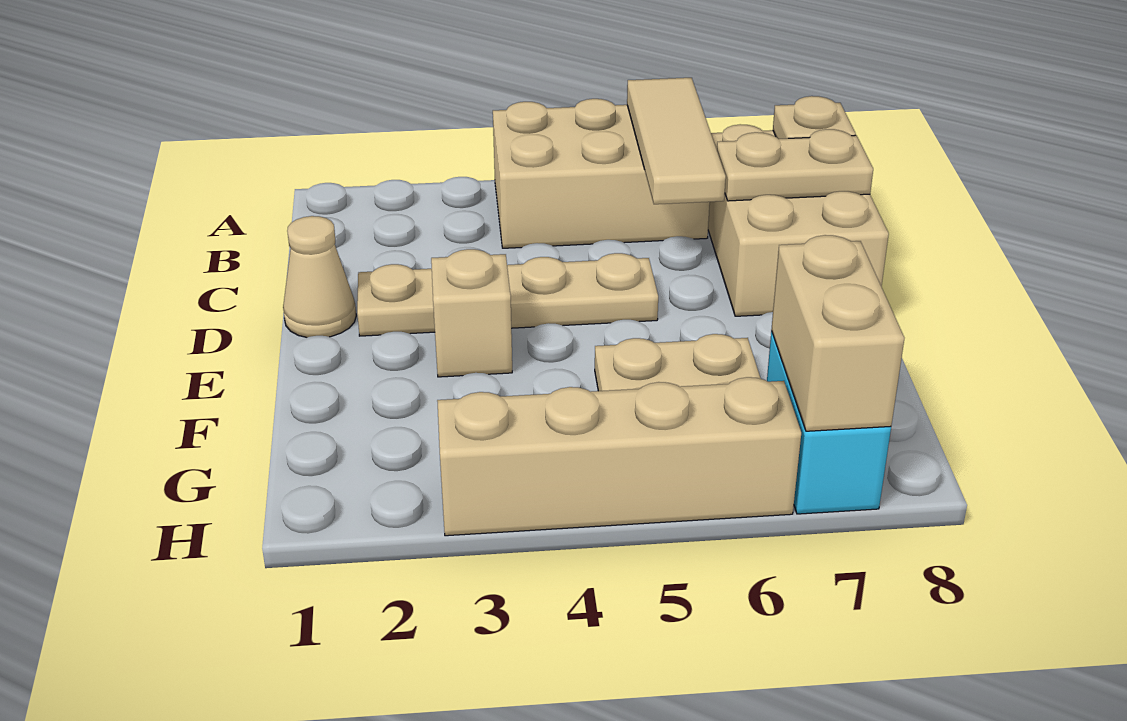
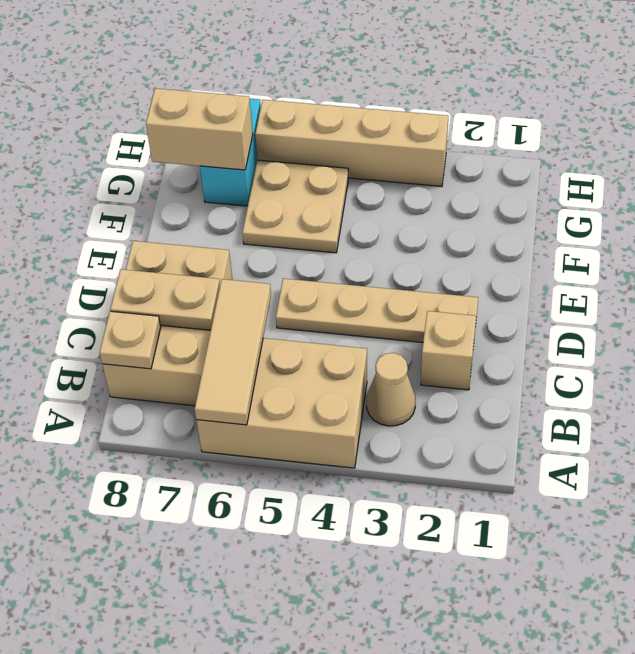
tan 1x1 cone [283,216,356,337] -> tan 1x1 cone moved to [367,353,416,426]
tan 1x1 brick [431,249,512,377] -> tan 1x1 brick moved to [421,311,476,390]
tan 1x2 brick [771,235,904,431] -> tan 1x2 brick turned to [146,88,253,170]

